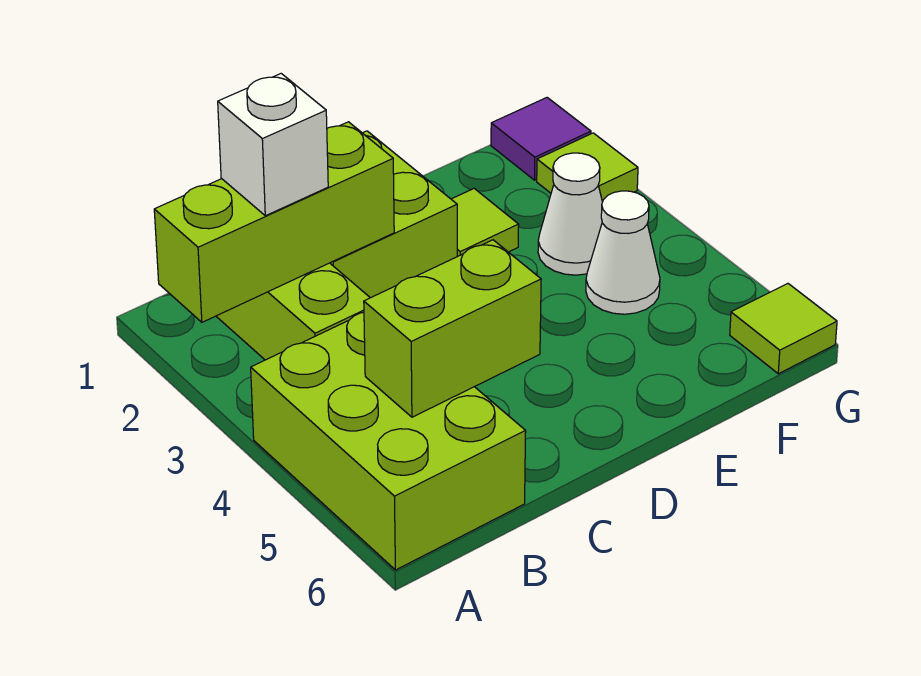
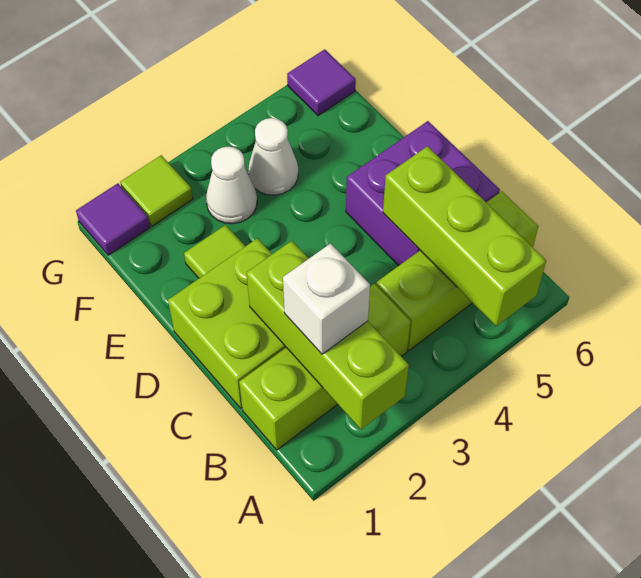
lime 2x3 brick [251,312,526,570] -> lime 1x3 brick [376,191,538,350]
lime 1x2 brick [364,240,541,417] -> lime 1x3 brick [383,146,546,326]
none -> purple 2x2 brick [346,121,500,266]
lime 1x1 tile [730,284,837,374] -> purple 1x1 tile [287,49,356,116]

